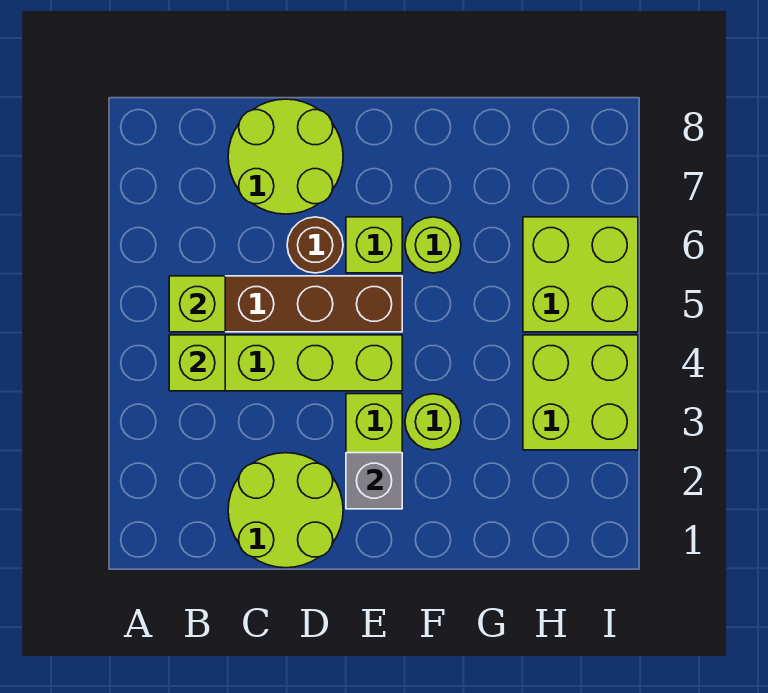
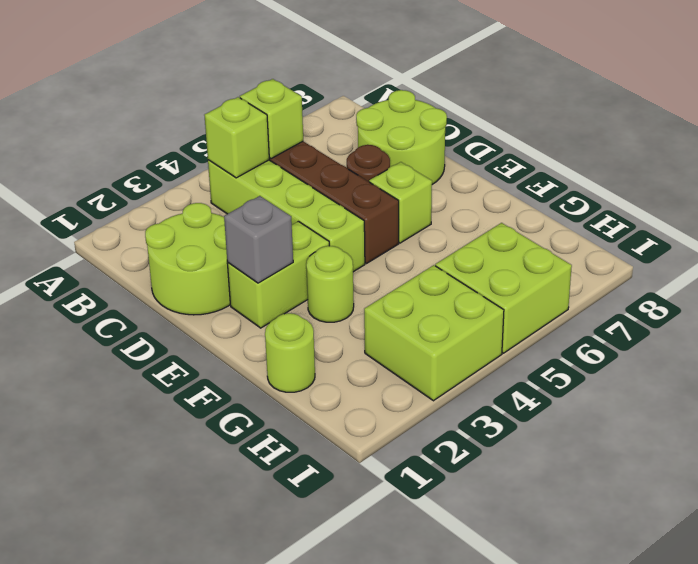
lime 1x1 round brick [405,217,461,273] -> lime 1x1 round brick moved to [265,313,315,392]

